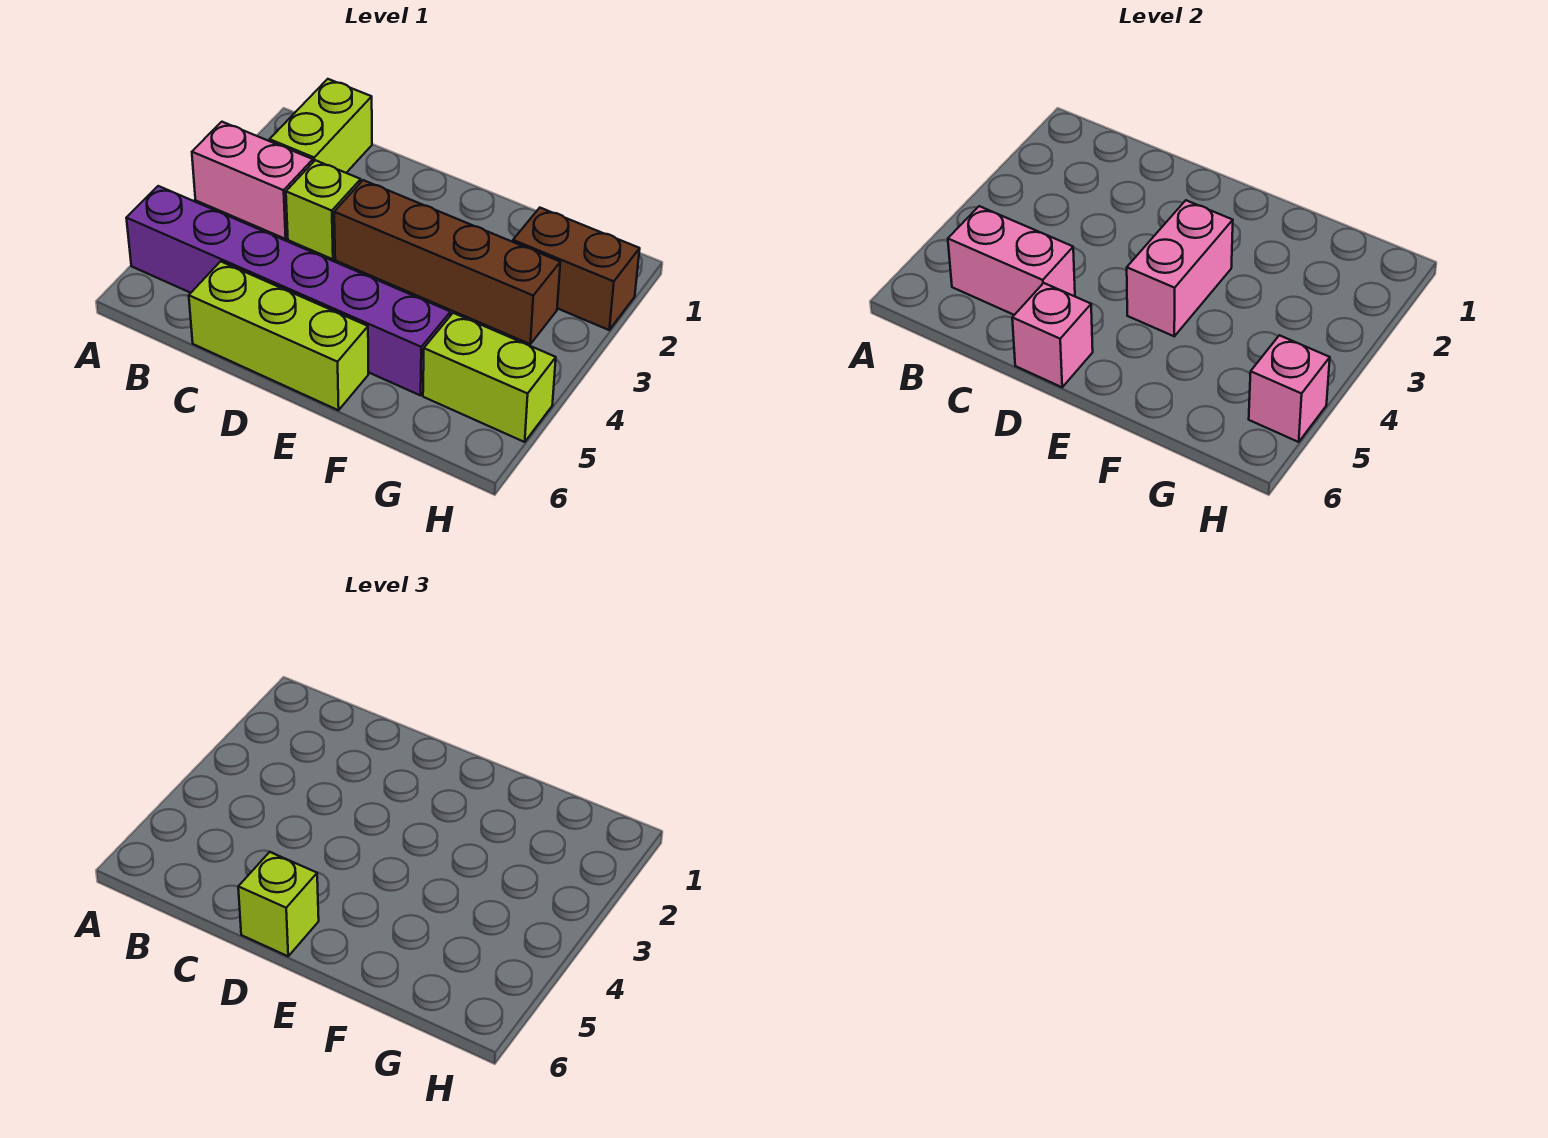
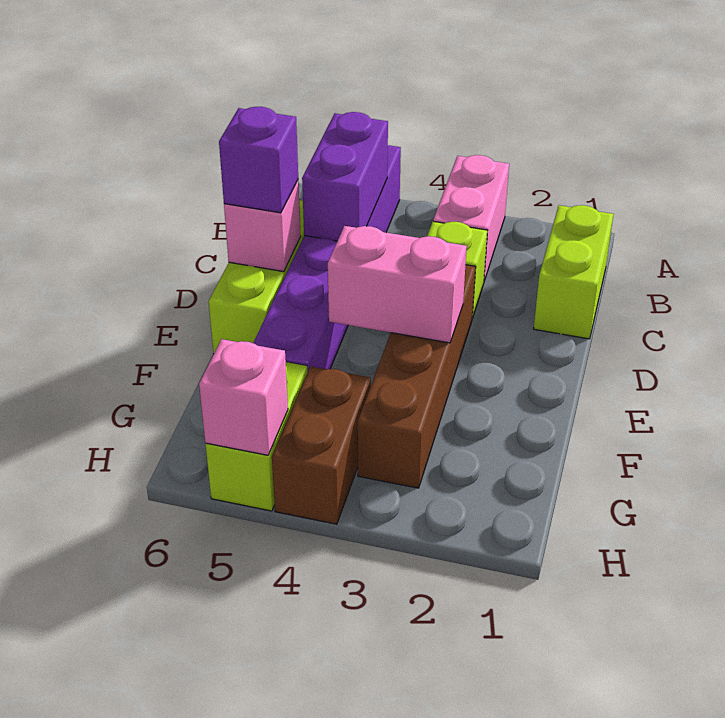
lime 1x2 brick [270,79,372,173] -> lime 1x2 brick turned to [534,205,613,339]
pink 1x2 brick [948,206,1075,315] -> purple 1x2 brick [302,112,388,241]
lime 1x1 brick [238,852,319,956] -> purple 1x1 brick [219,107,298,213]
brown 1x2 brick [513,208,640,330] -> brown 1x2 brick moved to [272,366,371,524]

